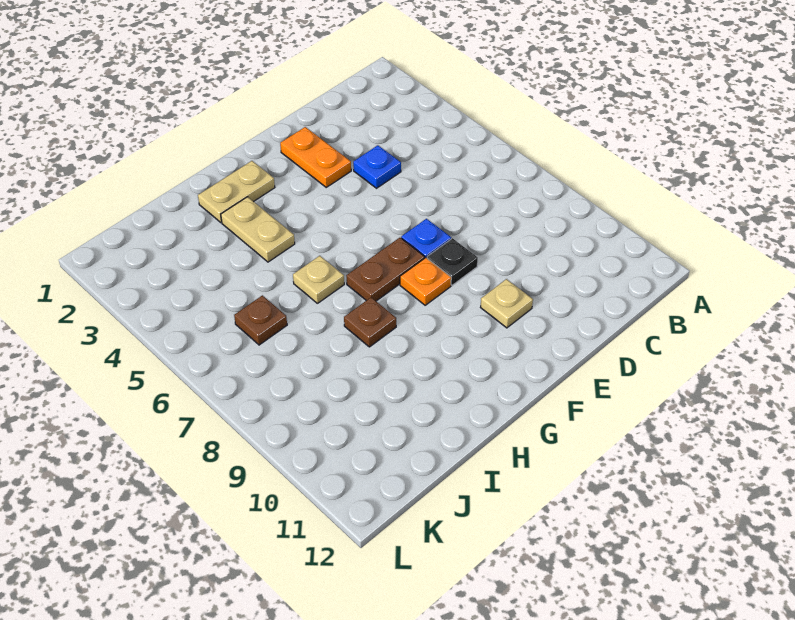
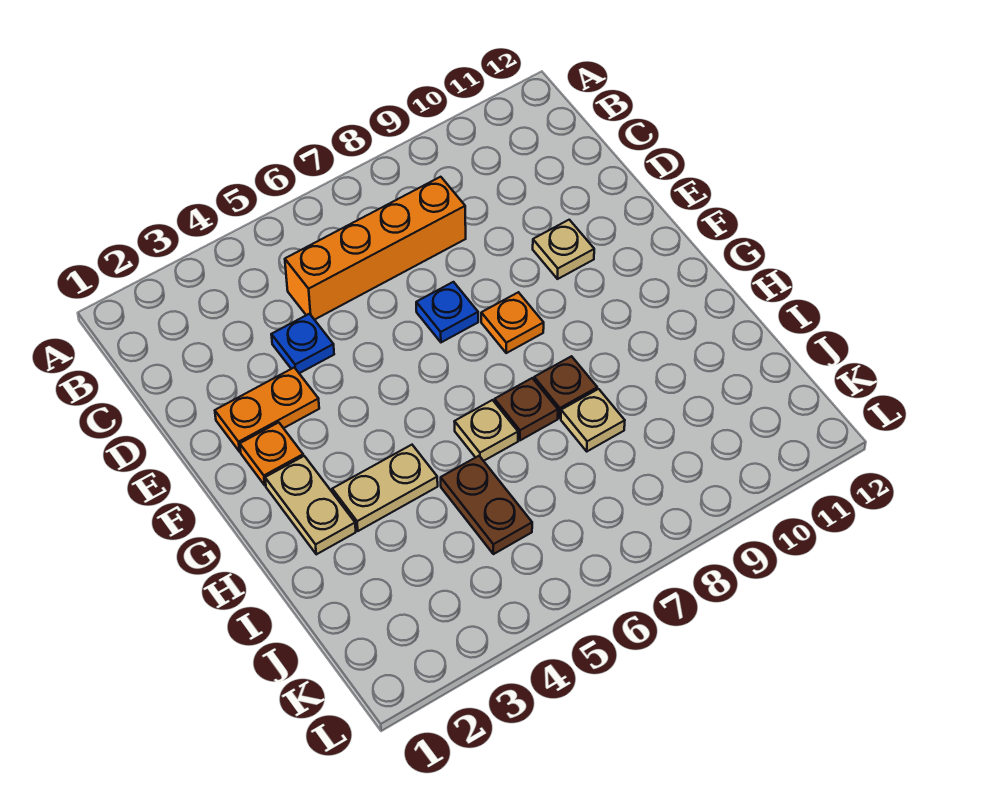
none -> orange 1x4 brick [285,177,466,320]
black 1x1 plate [427,238,478,285] -> none
none -> orange 1x1 plate [240,422,303,486]
brown 1x2 plate [346,238,425,301] -> brown 1x2 plate moved to [441,456,532,554]
none -> tan 1x1 plate [561,389,625,451]
brown 1x1 plate [234,295,287,345] -> brown 1x1 plate moved to [495,378,558,440]

